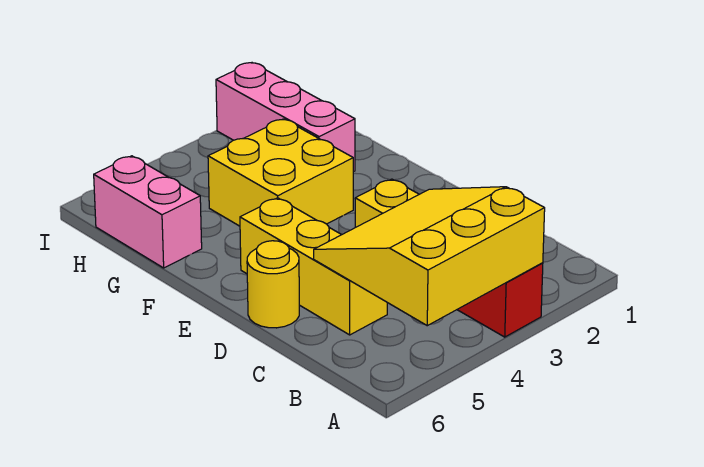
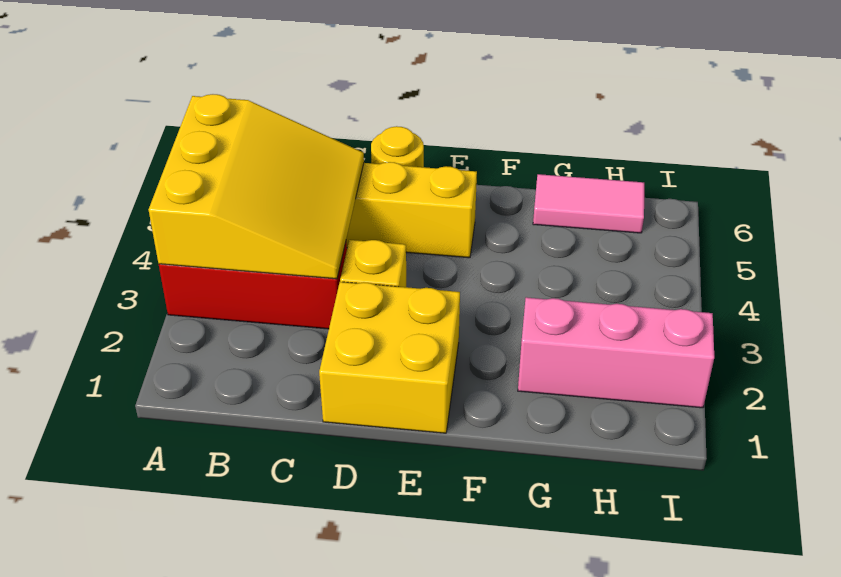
yellow 2x2 brick [208,119,353,226] -> yellow 2x2 brick moved to [319,282,460,433]
pink 1x2 brick [94,156,202,268] -> pink 1x2 tile [533,174,644,233]

